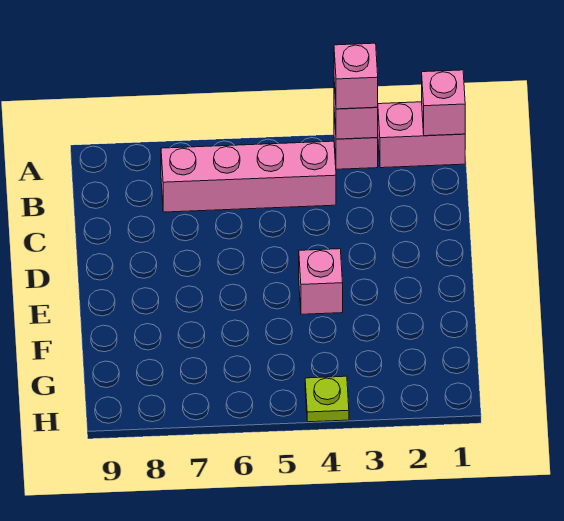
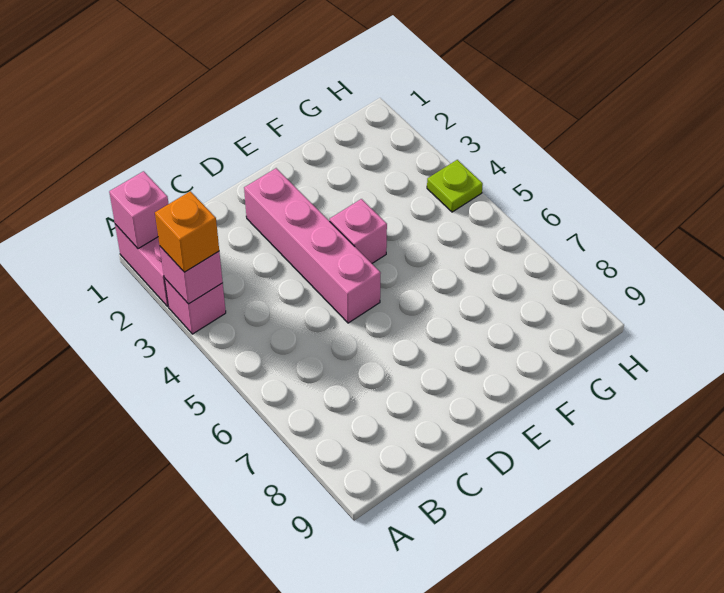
pink 1x1 brick [334,43,378,109] -> orange 1x1 brick [155,191,219,272]
pink 1x4 brick [161,141,336,212] -> pink 1x4 brick moved to [244,168,381,323]

